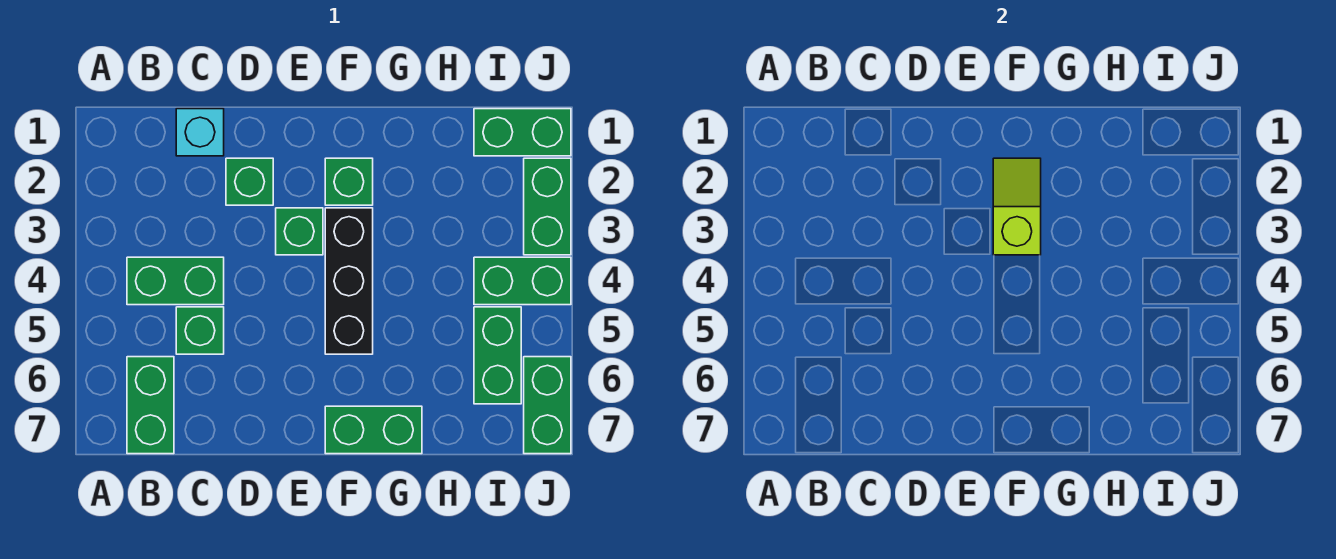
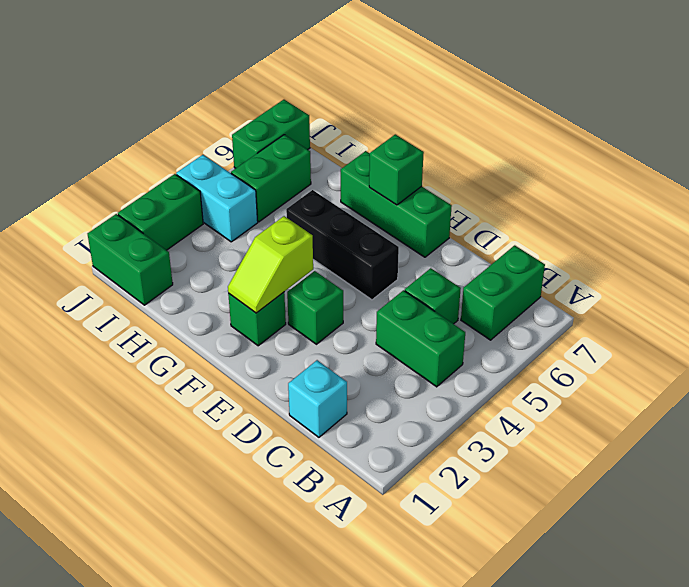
green 1x1 brick [226,158,273,205] -> green 1x1 brick moved to [369,134,424,205]
black 1x3 brick [325,208,373,354] -> black 1x3 brick turned to [286,190,399,300]
green 1x2 brick [325,406,422,454] -> green 1x3 brick [341,151,452,257]
green 1x2 brick [474,257,571,305] -> cyan 1x2 brick [176,155,258,242]

